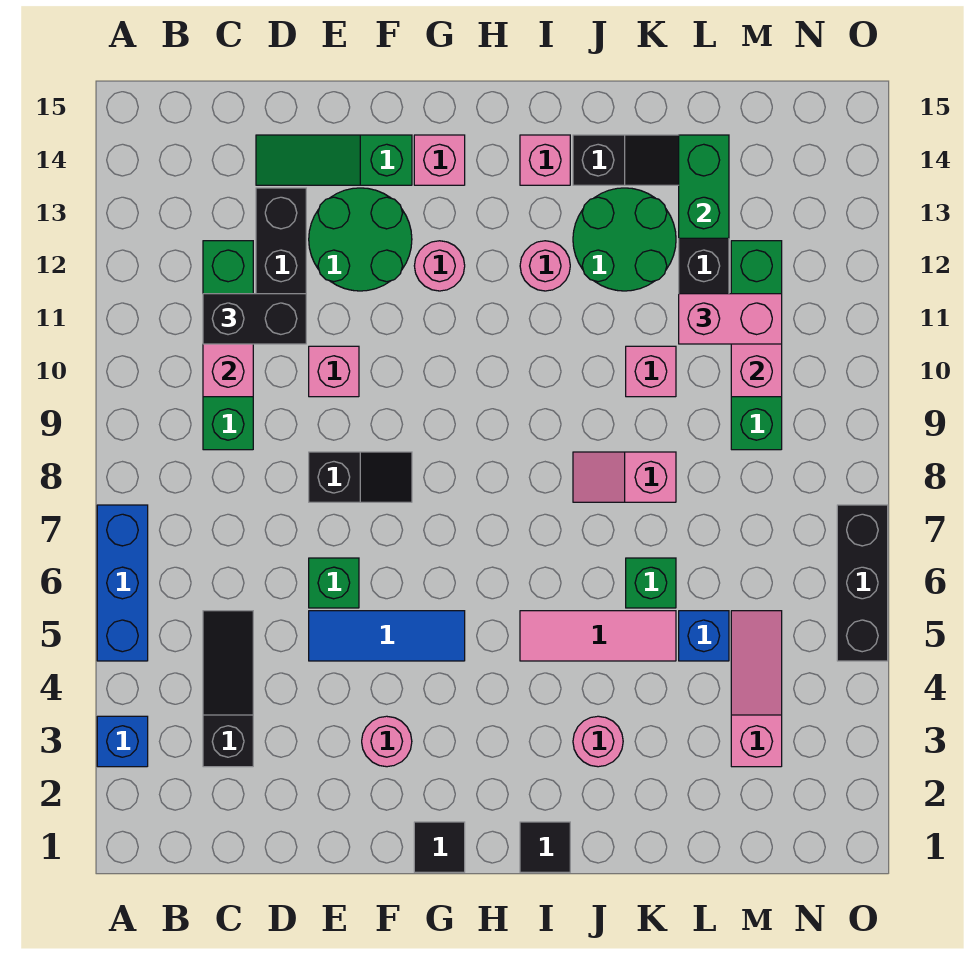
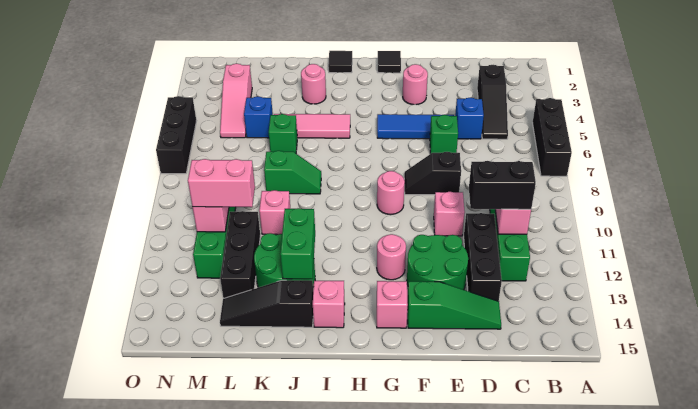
blue 1x1 brick [97,716,148,767] -> blue 1x1 brick moved to [455,98,484,139]
blue 1x3 brick [97,505,148,661] -> black 1x3 brick [533,98,572,176]
pink 1x1 round brick [520,241,570,291] -> pink 1x1 round brick moved to [377,171,405,214]
pink 1x2 slope [573,452,676,502] -> green 1x2 slope [264,151,321,194]
green 1x2 brick [679,135,729,238] -> green 1x2 brick moved to [280,208,315,279]

